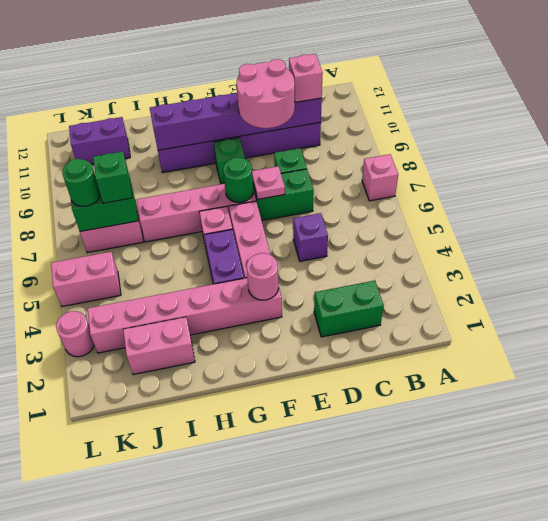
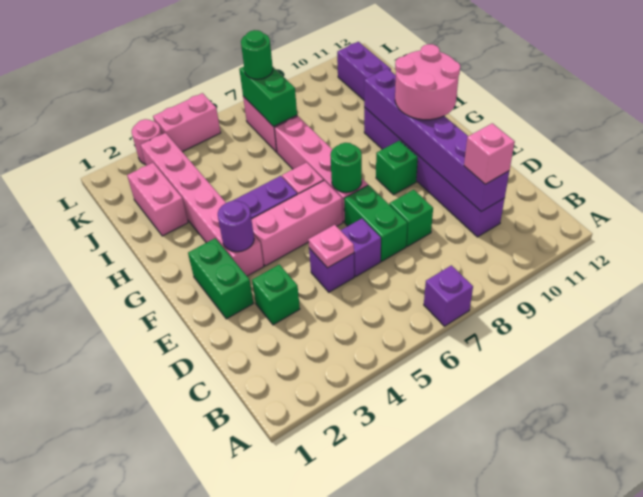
pink 1x1 brick [362,154,398,201] -> purple 1x1 brick [424,265,473,326]
green 1x2 brick [314,281,384,337] -> green 1x2 brick moved to [188,238,254,319]
none -> purple 1x1 brick [341,219,381,276]
pink 2x2 round brick [237,59,295,128] -> pink 2x2 round brick moved to [395,44,460,120]
pink 1x1 plate [252,166,285,199] -> pink 1x1 plate moved to [308,225,354,268]
pink 1x1 round brick [247,253,279,300] -> purple 1x1 round brick [218,201,254,252]
green 1x1 brick [93,152,132,203] -> green 1x1 brick moved to [252,265,300,325]
pink 1x2 brick [51,252,121,306] -> pink 1x2 brick turned to [153,93,221,152]

